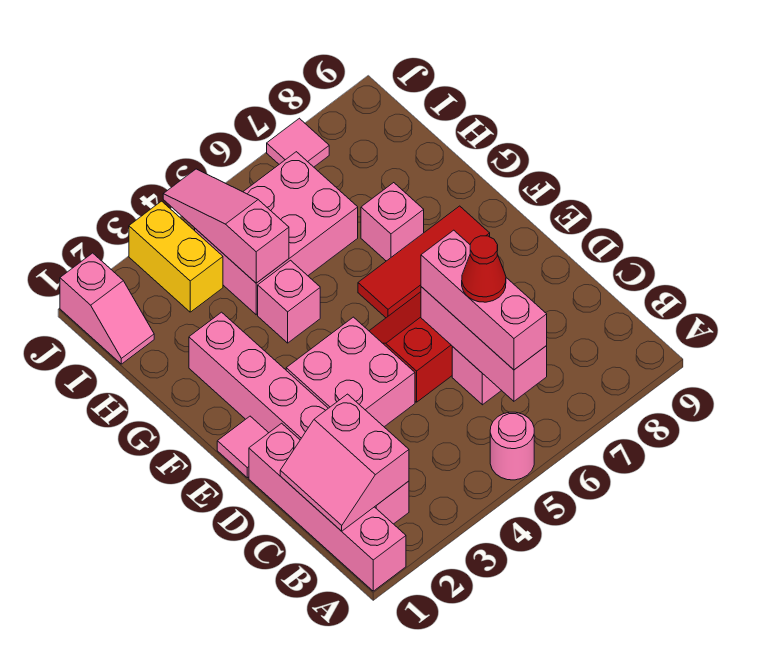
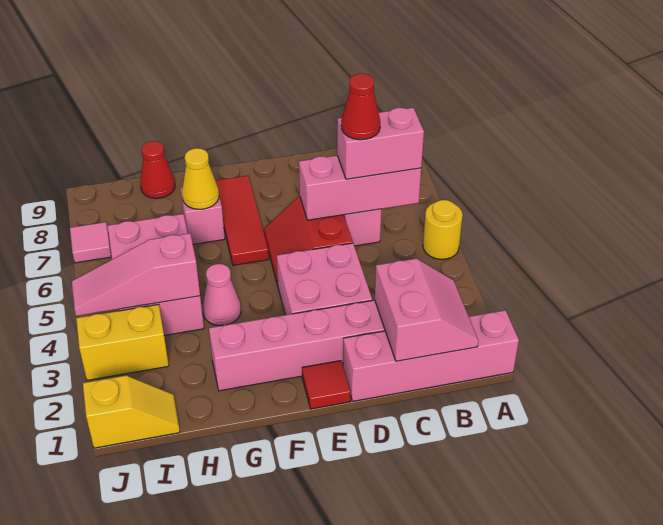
pink 1x1 round brick [490,412,534,480] -> yellow 1x1 round brick [423,200,462,259]
pink 2x2 slope [280,394,409,531] -> pink 2x2 slope turned to [375,259,478,361]
pink 1x3 brick [421,230,547,370] -> pink 1x2 brick [337,108,424,179]
pink 1x1 tile [217,416,268,478] -> red 1x1 tile [302,361,351,409]
pink 1x1 brick [258,260,320,343] -> pink 1x1 cone [203,264,241,326]
none -> yellow 1x1 cone [182,148,219,209]
none -> red 1x1 cone [140,141,175,198]
pink 1x2 slope [60,253,154,364] -> yellow 1x2 slope [83,376,180,448]

